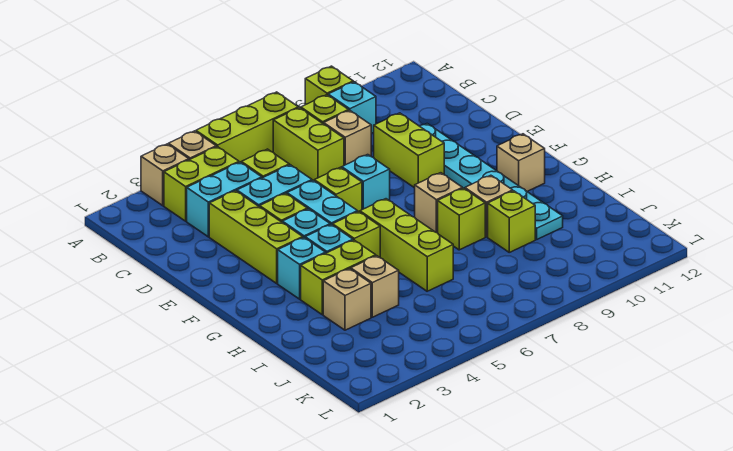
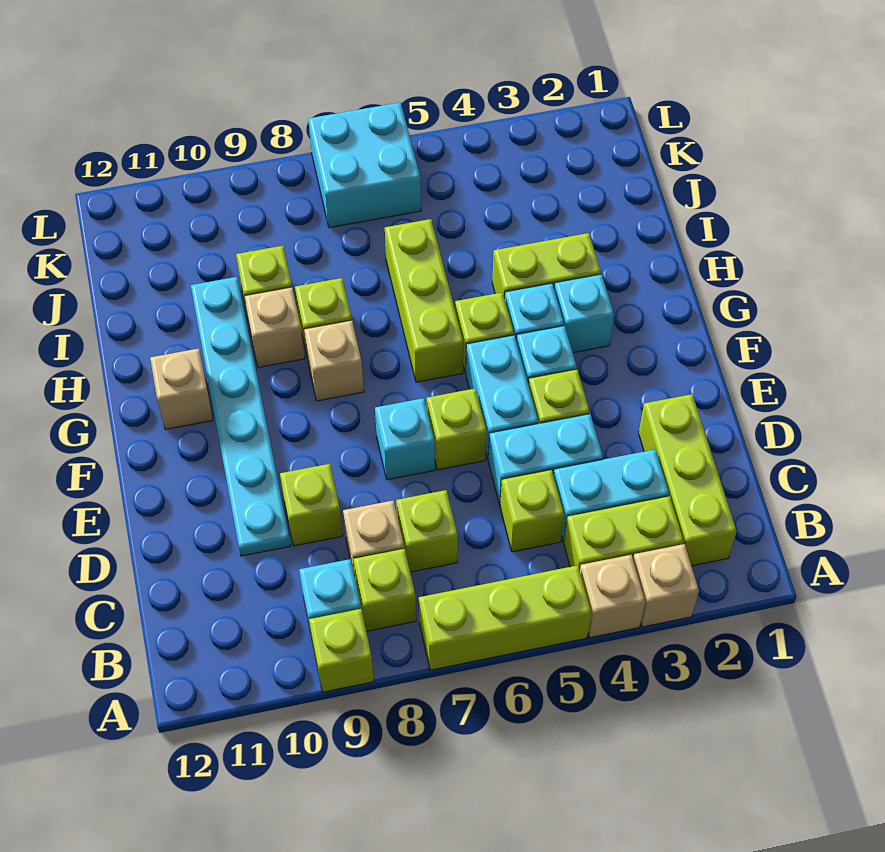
lime 1x2 brick [273,108,344,181] -> lime 1x1 brick [396,490,458,572]
lime 1x3 brick [209,191,303,283] -> lime 1x3 brick moved to [639,394,737,566]
lime 1x2 brick [374,113,444,188] -> lime 1x1 brick [280,464,343,546]
tan 1x1 brick [323,269,371,330] -> none
tan 1x1 brick [351,256,399,317] -> none
none -> cyan 2x2 brick [308,102,421,228]

